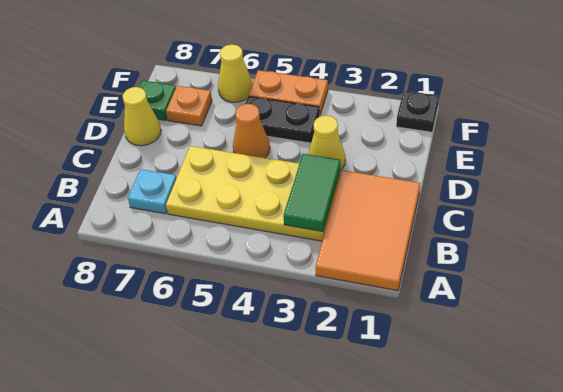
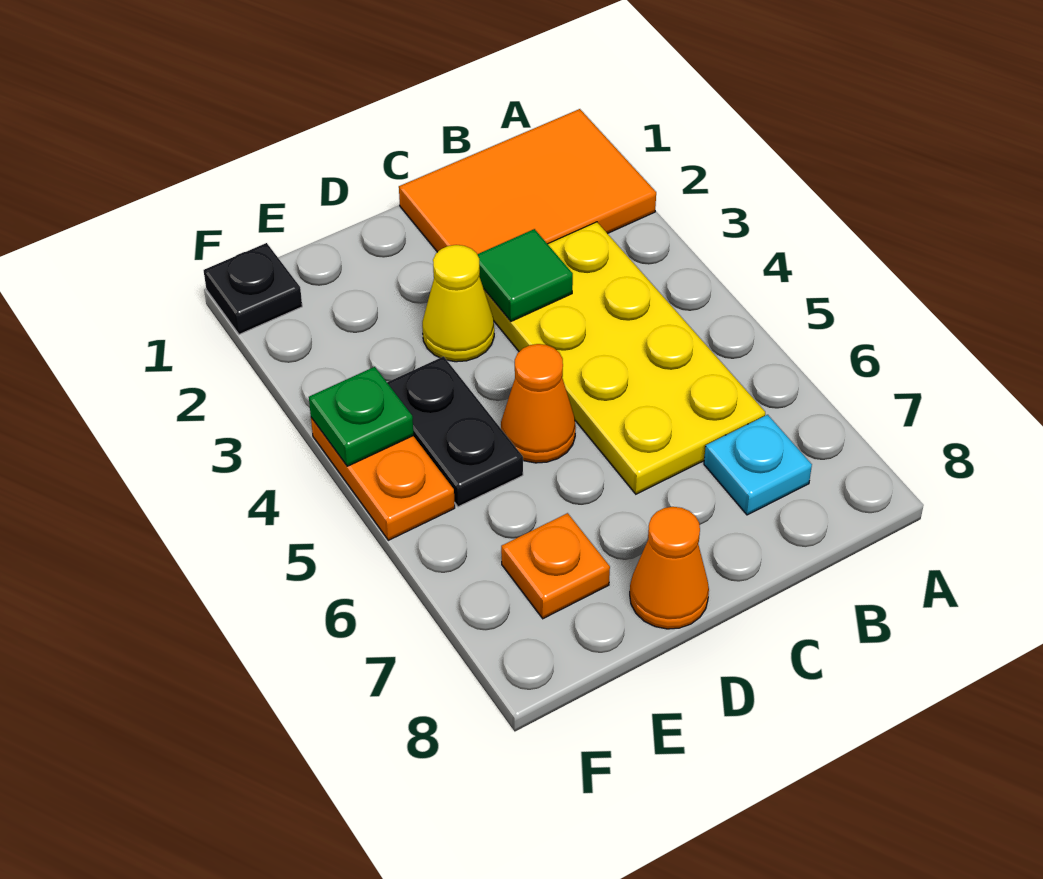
green 1x2 tile [283,154,340,232] -> green 1x1 tile [477,229,573,321]
yellow 1x1 cone [123,87,161,146] -> orange 1x1 cone [630,507,709,629]
green 1x1 plate [139,81,176,120] -> green 1x1 plate moved to [309,367,413,466]
yellow 1x1 cone [218,45,253,102] -> none

